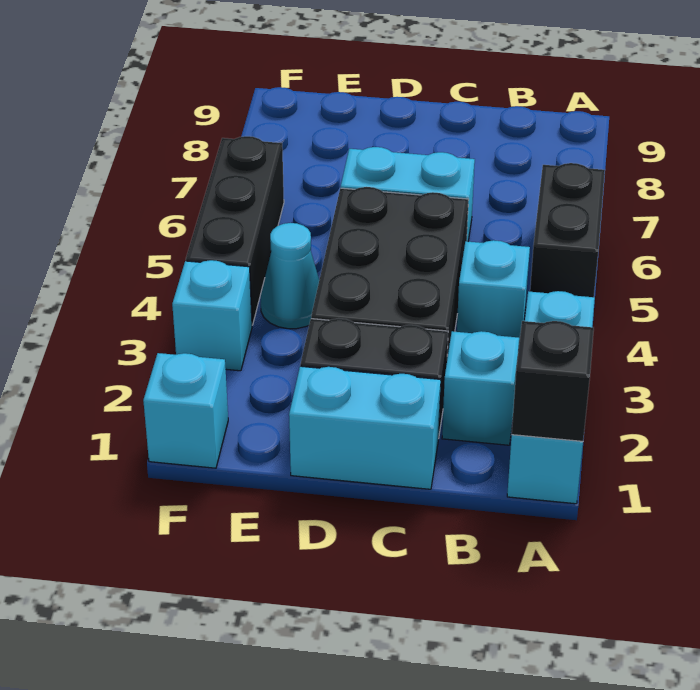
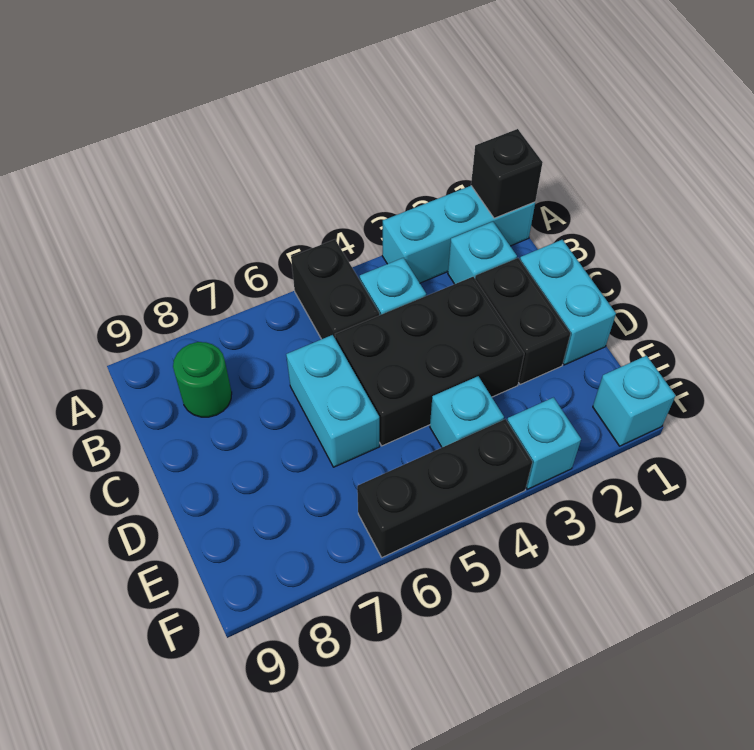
black 1x2 brick [530,163,605,297] -> black 1x2 brick turned to [291,239,379,339]
none -> green 1x1 round brick [173,342,232,417]
cyan 1x1 cone [261,223,319,329] -> cyan 1x1 brick [430,376,504,447]

